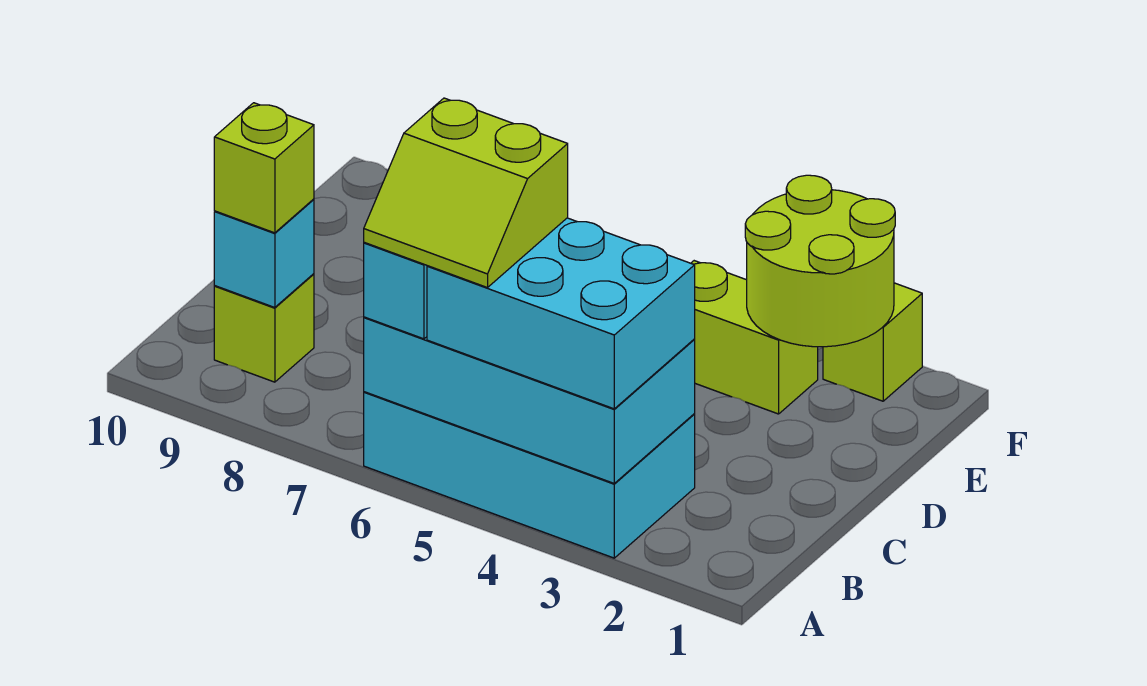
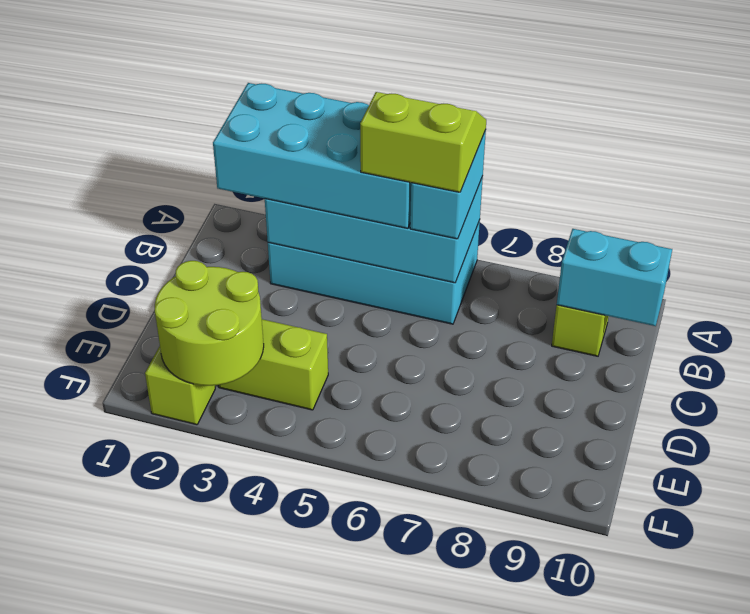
cyan 2x3 brick [427,218,695,409] -> cyan 2x4 brick [213,83,411,228]
cyan 1x1 brick [214,199,314,308] -> cyan 1x2 brick [557,229,672,326]
lime 1x1 brick [214,103,314,233] -> none

